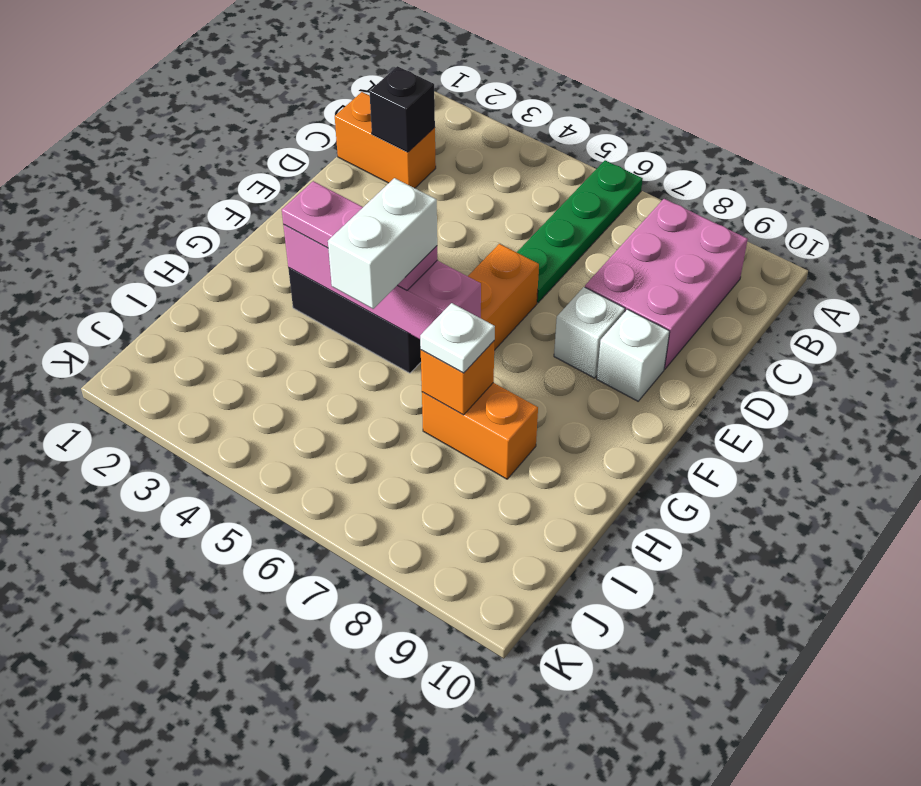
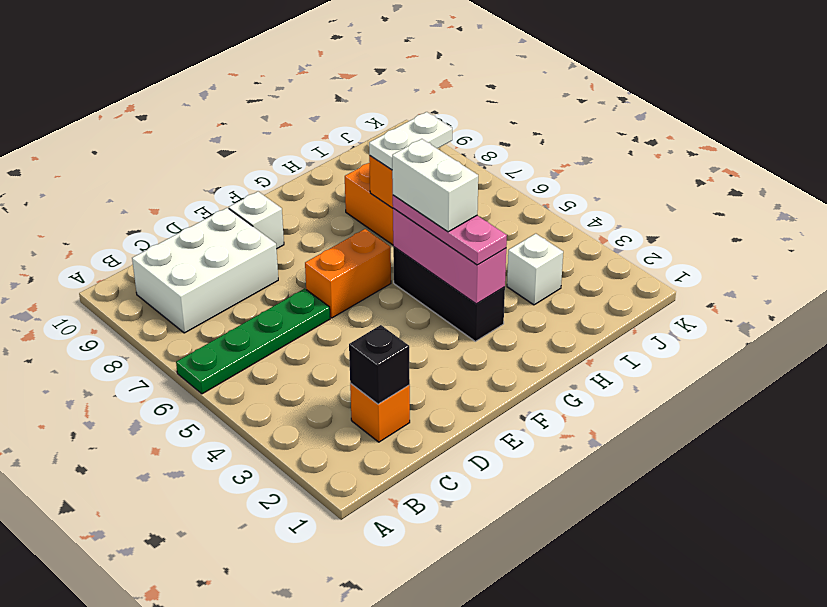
pink 2x3 brick [585,199,748,369] -> white 2x3 brick [132,208,278,333]
orange 1x2 brick [335,92,436,188] -> orange 1x1 brick [350,383,410,442]
white 1x1 brick [554,287,625,378] -> white 1x1 brick moved to [507,234,563,305]
pink 1x4 brick [283,225,481,339] -> pink 1x3 brick [393,208,506,304]
white 1x2 brick [328,178,437,309] -> white 1x2 brick turned to [392,139,478,232]
white 1x1 plate [420,303,495,373] -> white 1x2 plate [369,112,452,170]

